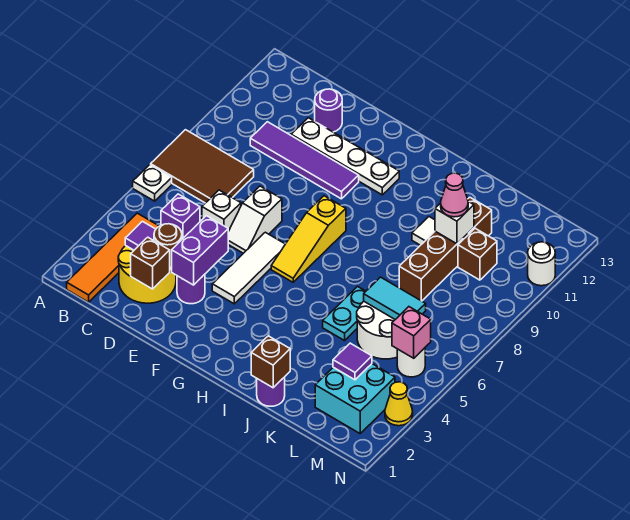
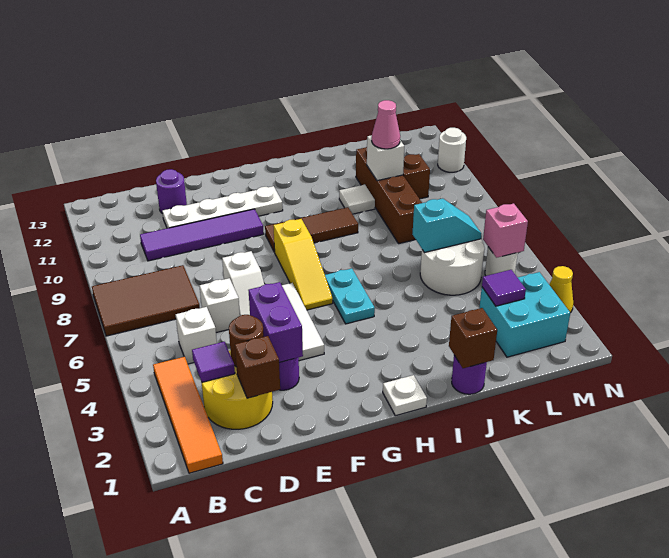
white 1x1 plate [133,165,172,201] -> white 1x1 plate moved to [383,375,427,416]
purple 1x1 brick [161,194,200,239] -> white 1x1 brick [176,307,217,364]
none -> brown 1x3 tile [265,207,358,252]
cyan 1x2 plate [323,287,366,341] -> cyan 1x2 plate moved to [325,268,375,324]
cyan 1x2 tile [364,277,426,319] -> cyan 1x2 slope [412,198,482,253]

